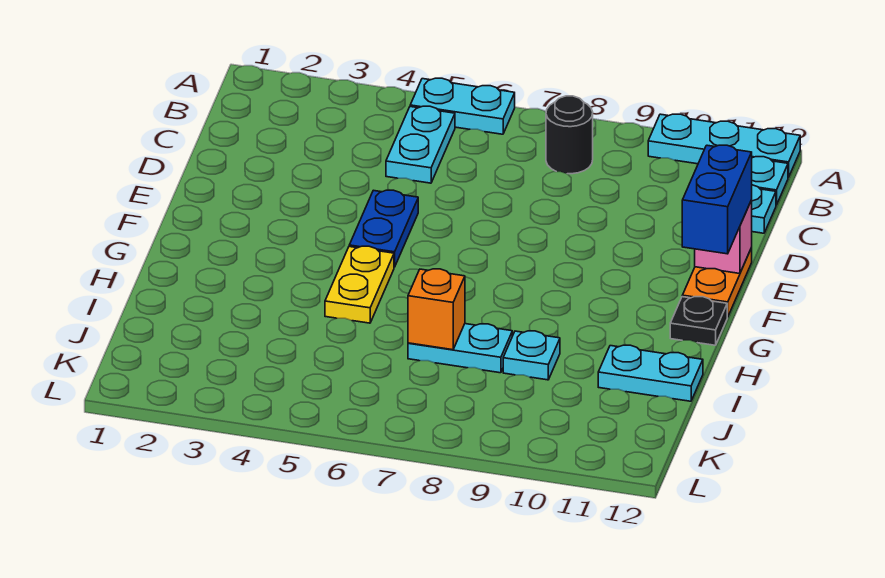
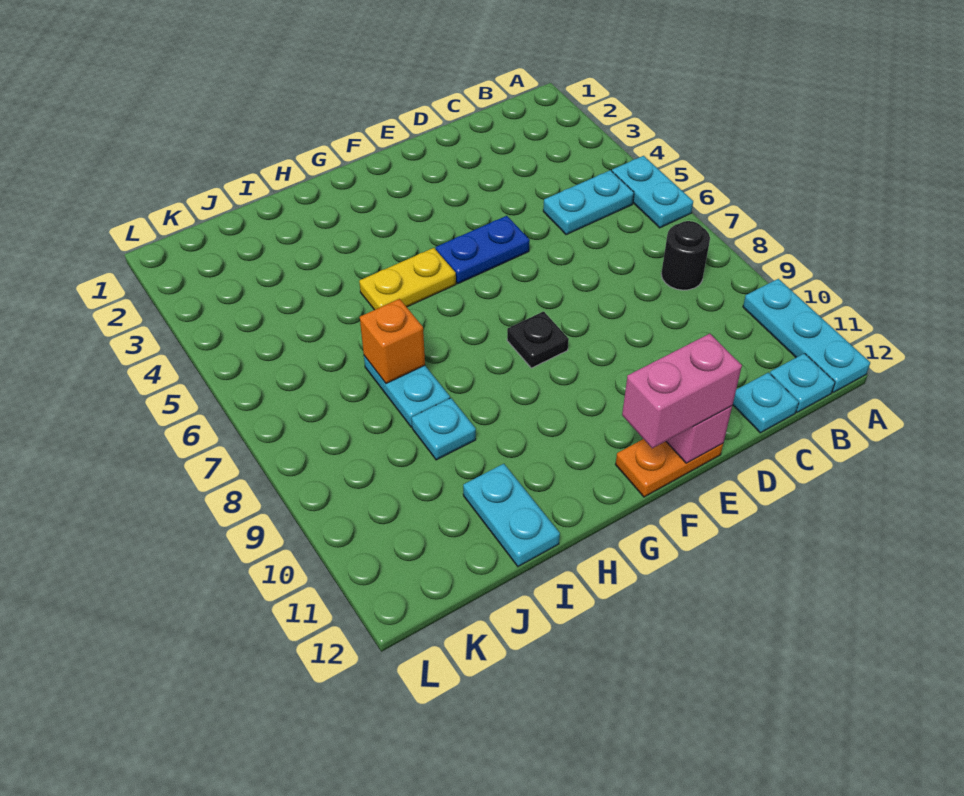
blue 1x2 brick [682,145,752,254] -> pink 1x2 brick [622,334,742,448]
black 1x1 plate [670,297,727,345] -> black 1x1 plate moved to [507,311,569,368]

